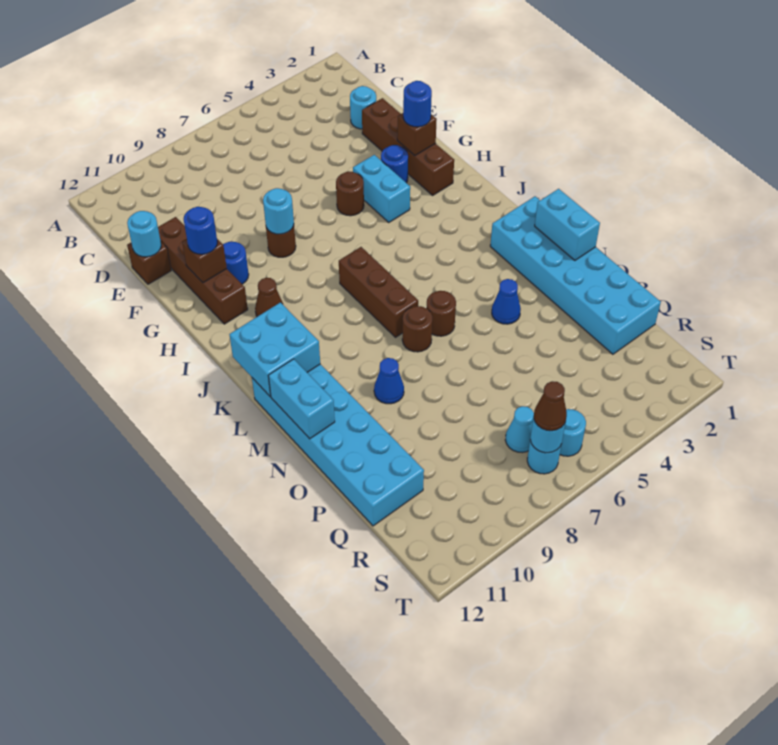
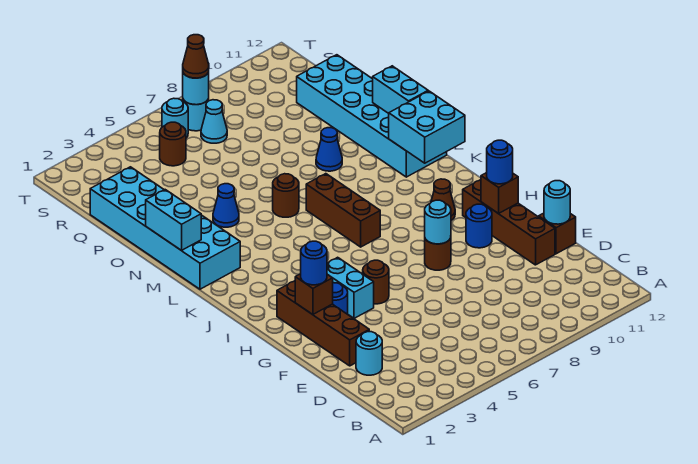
brown 1x1 round brick [402,306,432,352] -> brown 1x1 round brick moved to [160,122,186,166]

